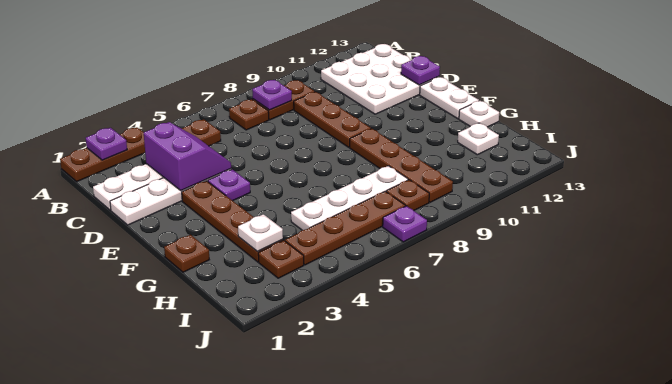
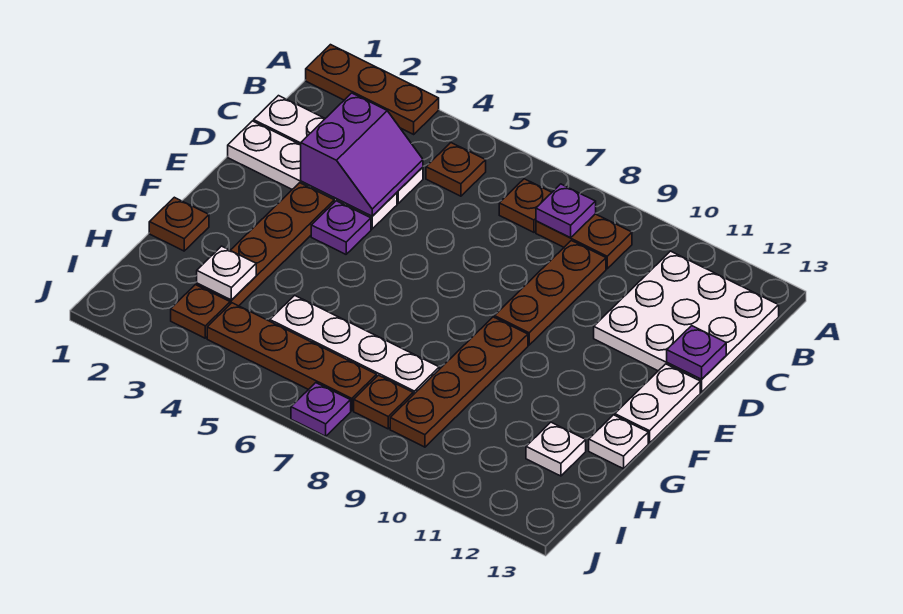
purple 1x1 plate [86,128,127,160] -> none

